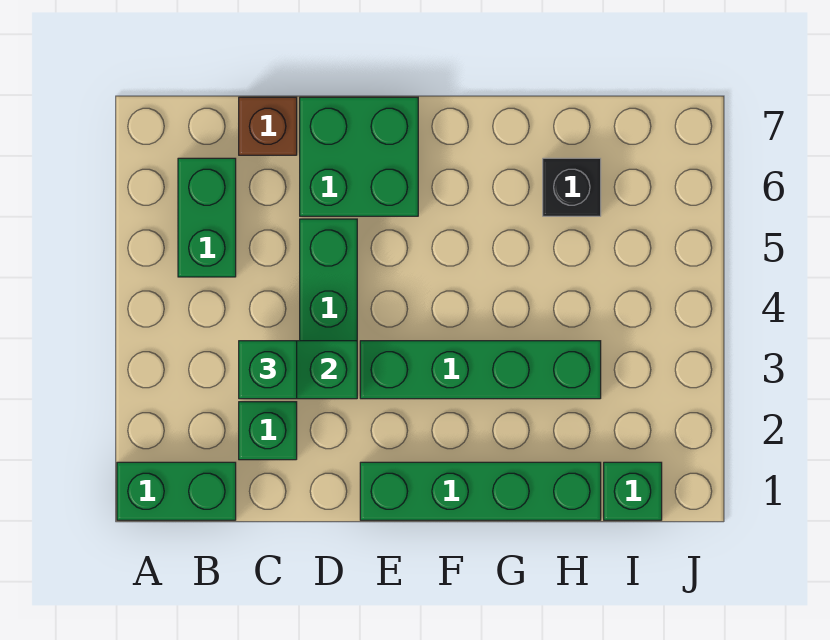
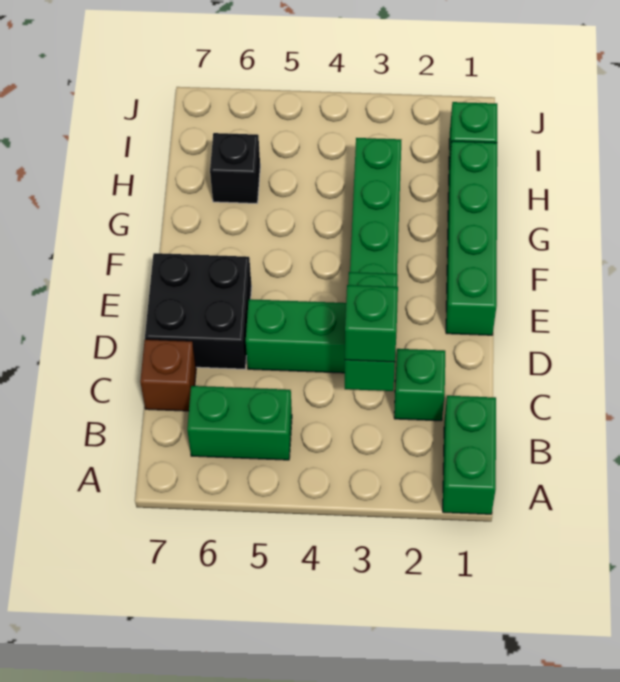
green 2x2 brick [300,97,418,216] -> black 2x2 brick [145,253,252,369]

